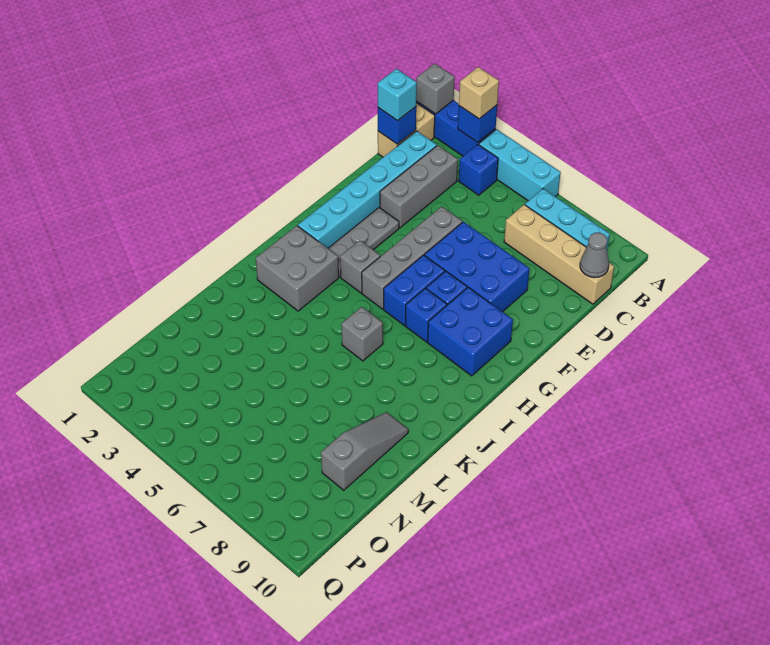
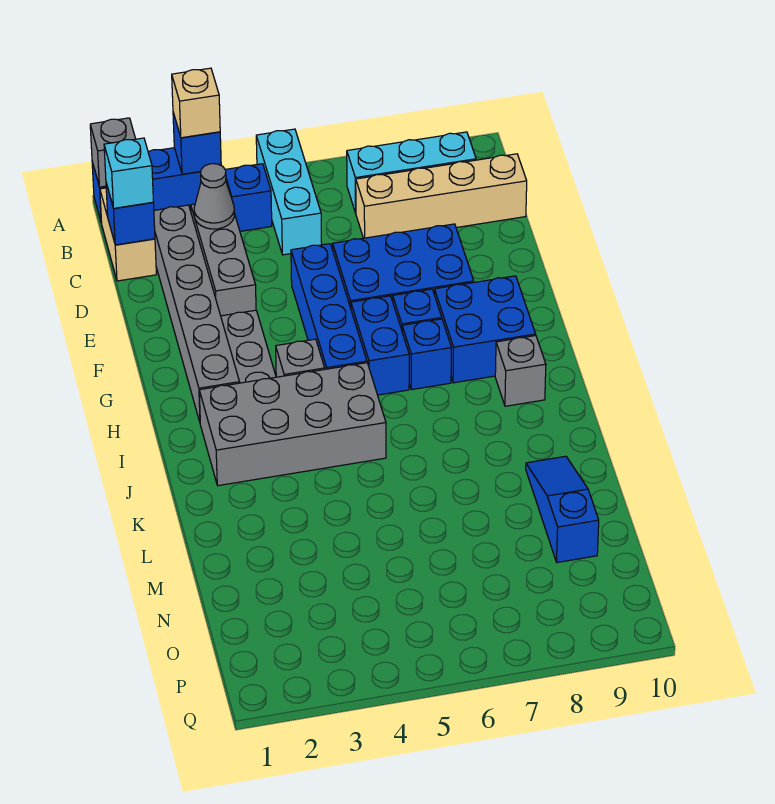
cyan 1x3 brick [479,129,561,201] -> cyan 1x3 brick turned to [256,129,322,255]
cyan 1x6 brick [298,131,437,248] -> grey 1x6 brick [154,205,240,422]
grey 1x1 cone [580,233,609,278] -> grey 1x1 cone moved to [194,164,234,229]
grey 1x4 brick [362,206,462,309] -> blue 1x4 brick [291,244,367,369]
grey 2x2 brick [256,226,339,311] -> grey 2x4 brick [199,363,386,486]
grey 1x1 brick [341,307,383,361] -> grey 1x1 brick moved to [495,336,546,406]
grey 1x3 slope [321,412,408,490] -> blue 1x3 slope [526,456,599,562]

